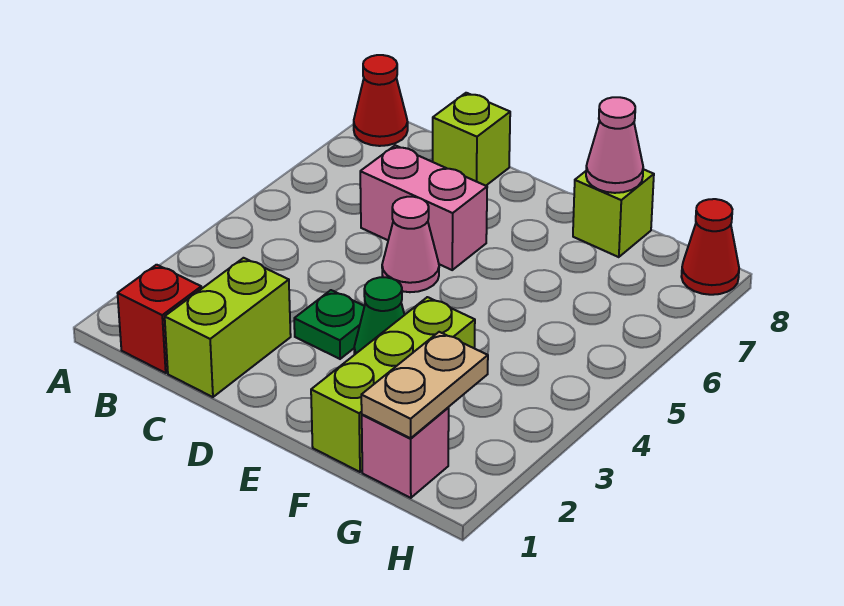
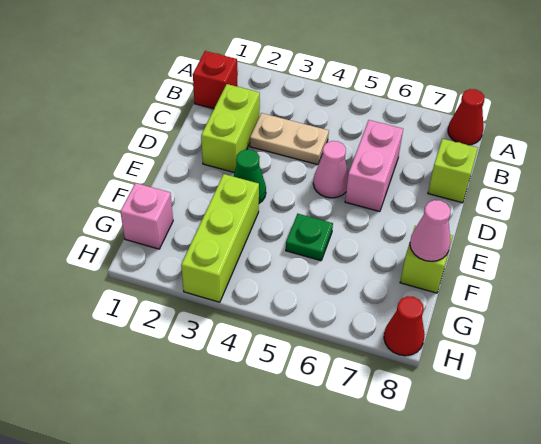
lime 1x2 brick [165,258,291,397] -> lime 1x2 brick turned to [201,84,260,172]
green 1x1 plate [294,290,364,359] -> green 1x1 plate moved to [286,214,333,261]
lime 1x3 brick [311,297,475,472] -> lime 1x3 brick turned to [181,174,259,302]
tan 1x2 plate [361,332,488,438] -> tan 1x2 plate moved to [250,113,329,165]

